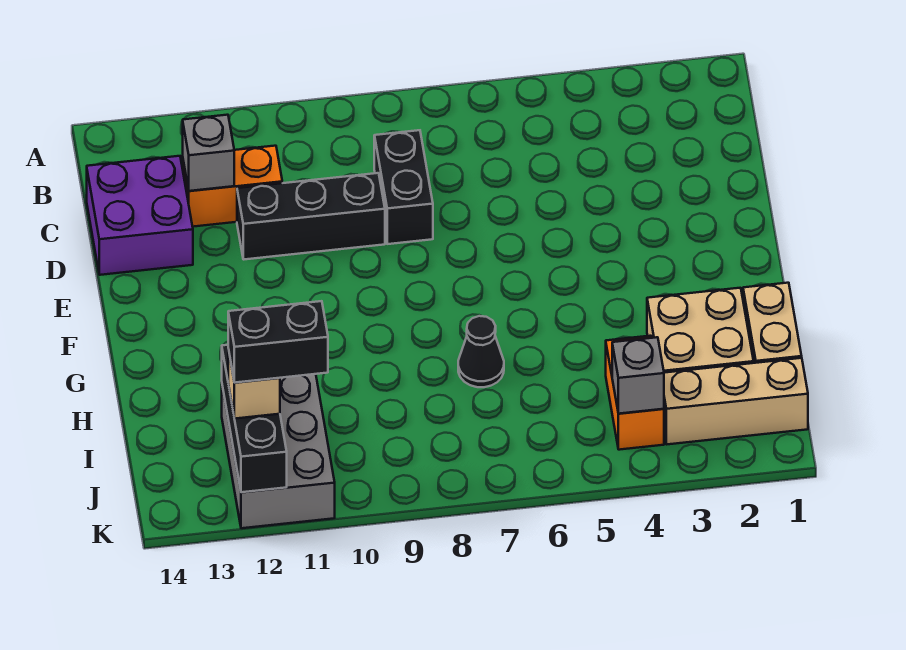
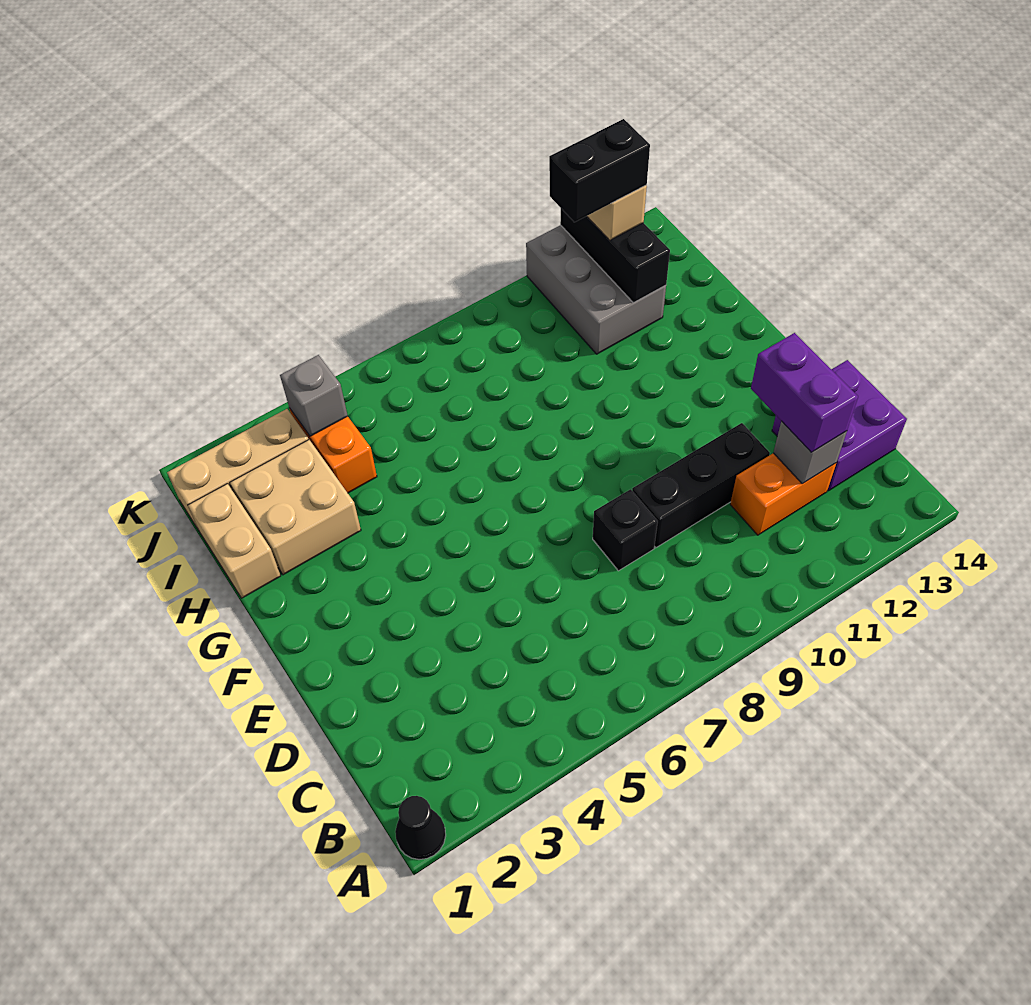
black 1x2 brick [374,130,433,244] -> black 1x1 brick [593,489,658,571]
none -> purple 1x2 brick [751,333,858,452]
black 1x1 cone [458,316,504,387] -> black 1x1 cone moved to [395,796,446,860]

